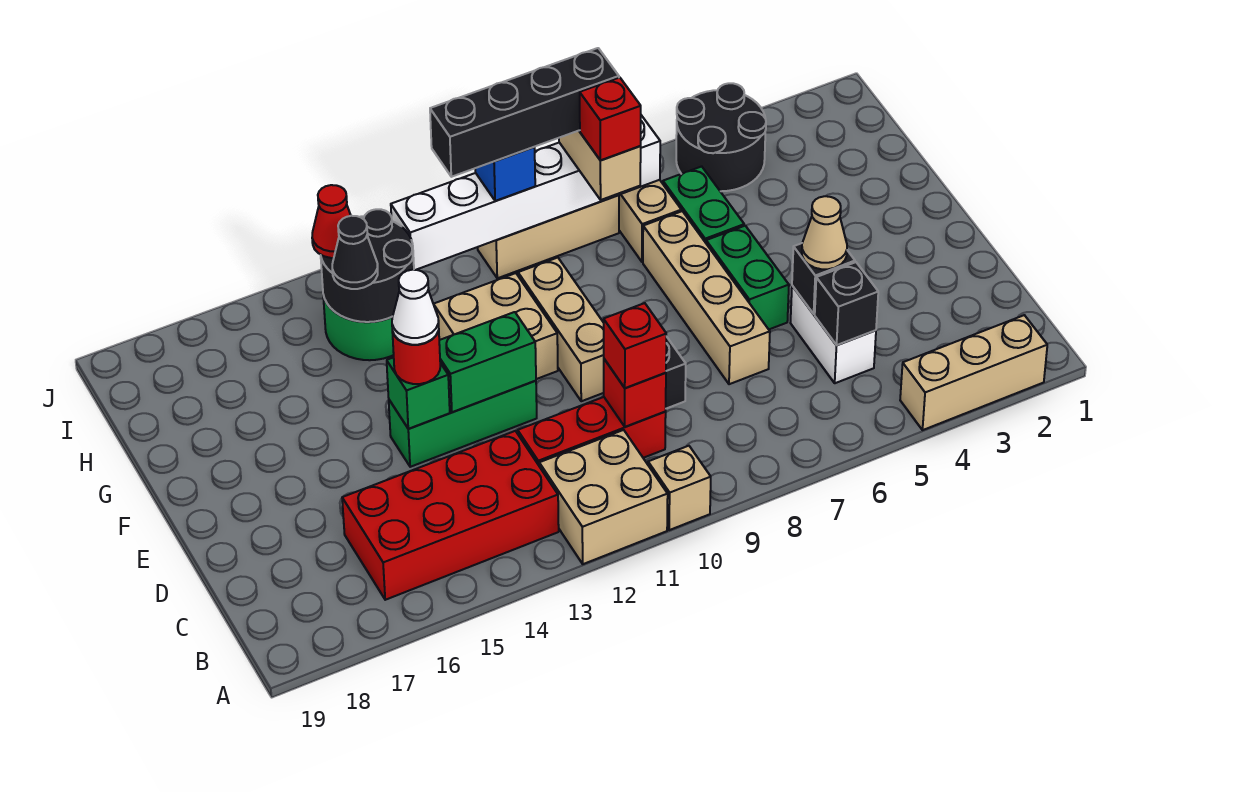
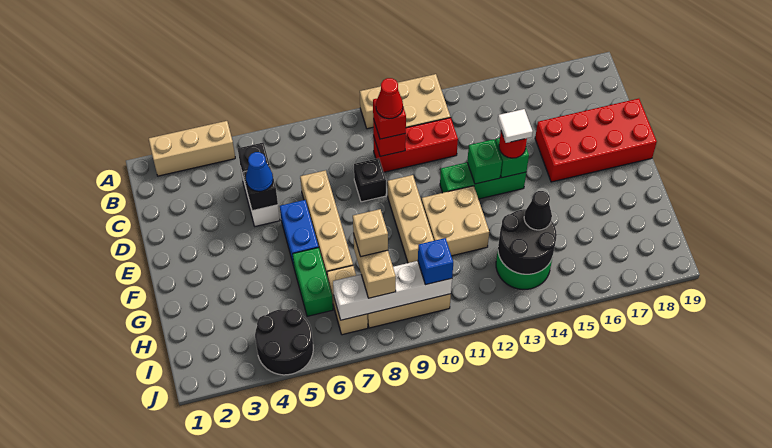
red 2x4 brick [342,431,559,600] -> red 2x4 brick moved to [535,99,657,182]
tan 1x1 cone [802,196,847,269] -> blue 1x1 cone [246,152,273,191]
green 1x2 brick [706,226,789,329] -> blue 1x2 brick [280,200,319,266]
green 1x2 brick [439,312,536,412] -> green 1x1 brick [467,139,502,184]
white 1x1 cone [392,270,439,345] -> white 1x1 tile [498,109,533,143]
red 1x1 brick [580,77,641,160] -> tan 1x1 brick [353,209,388,257]
white 1x6 brick [391,115,660,270] -> white 1x4 brick [333,261,452,320]
black 1x4 brick [430,48,619,177] -> none
red 1x1 cone [312,185,351,258] -> red 1x1 cone moved to [376,78,403,119]

